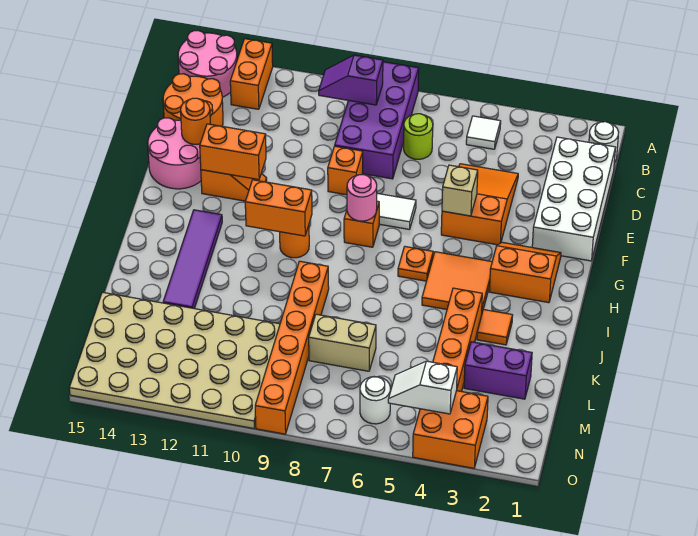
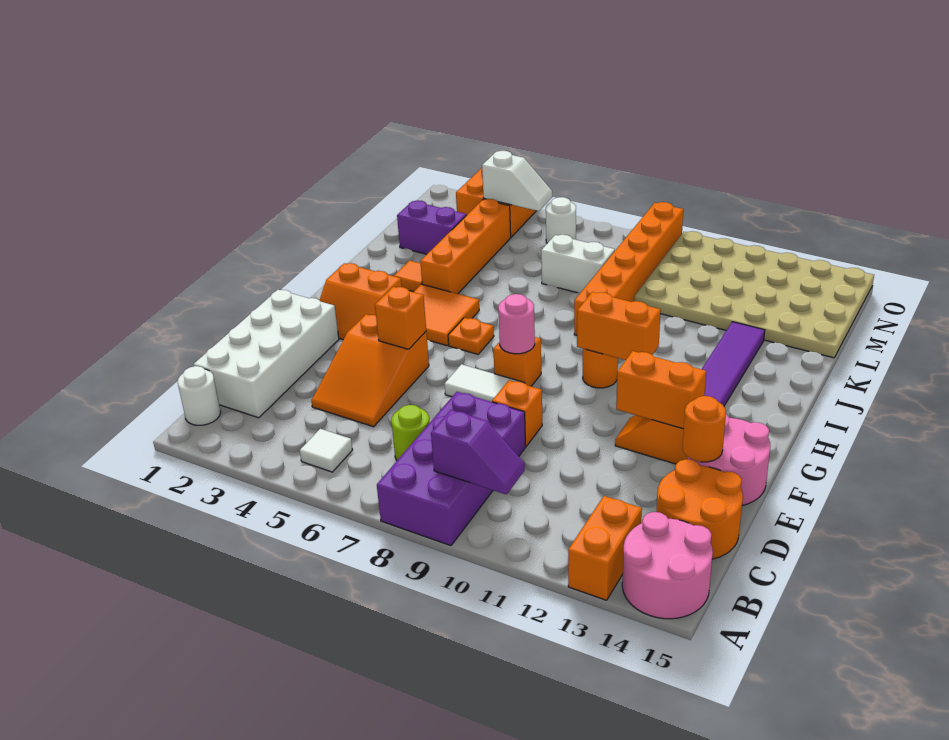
tan 1x1 brick [442,165,478,216] -> orange 1x1 brick [375,287,426,349]
tan 1x2 brick [309,314,376,371] -> white 1x2 brick [541,235,615,293]

